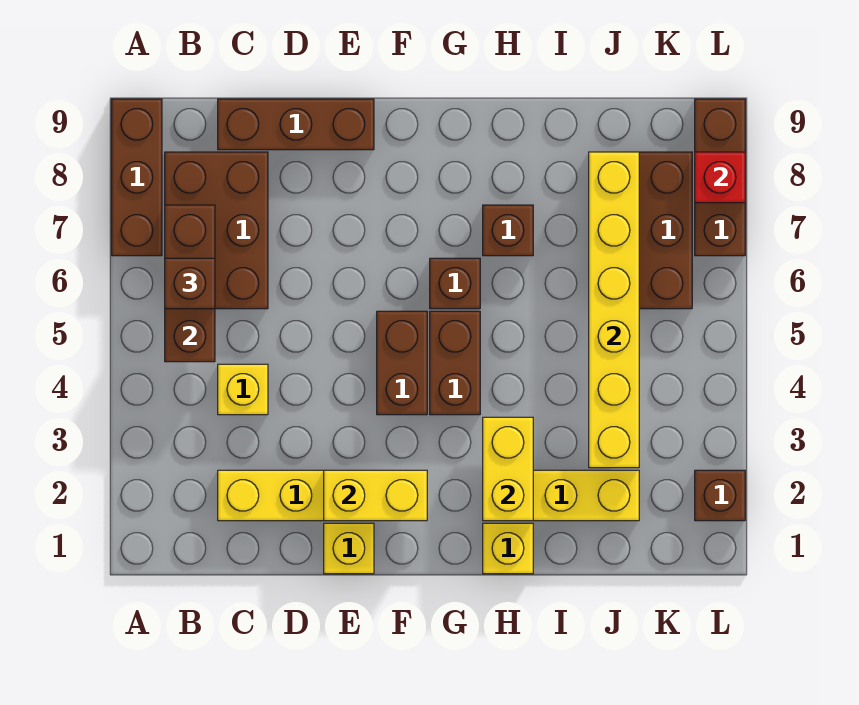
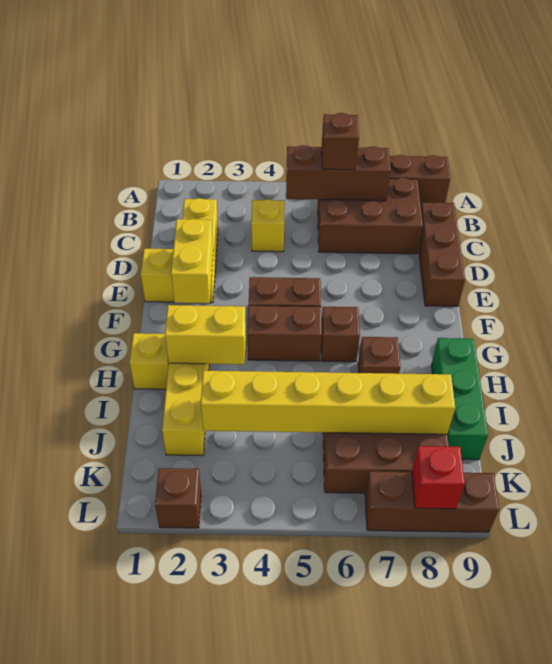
none -> green 1x3 brick [431,338,488,460]

